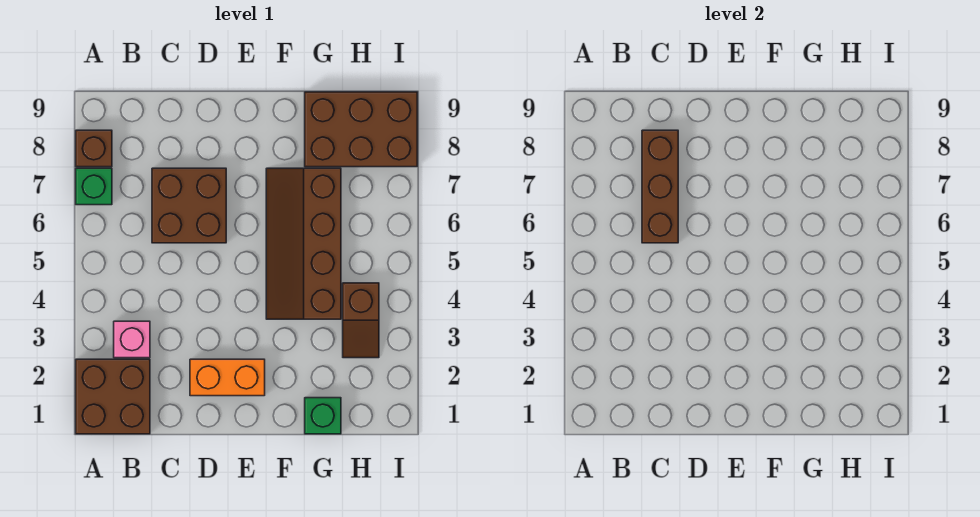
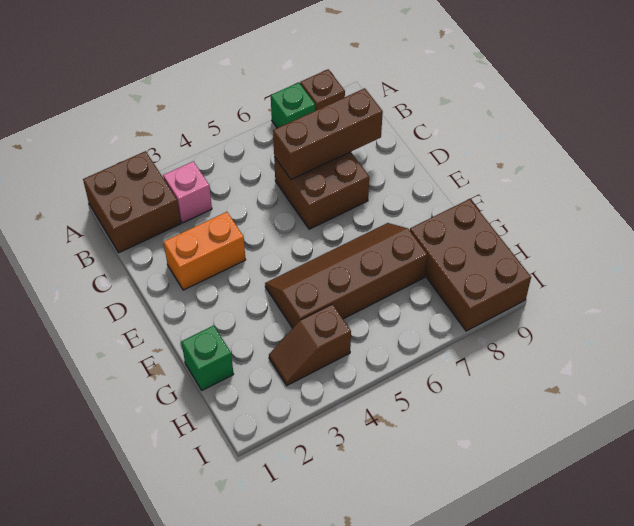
orange 1x2 brick [190,359,265,396] -> orange 1x2 brick turned to [163,212,246,290]

